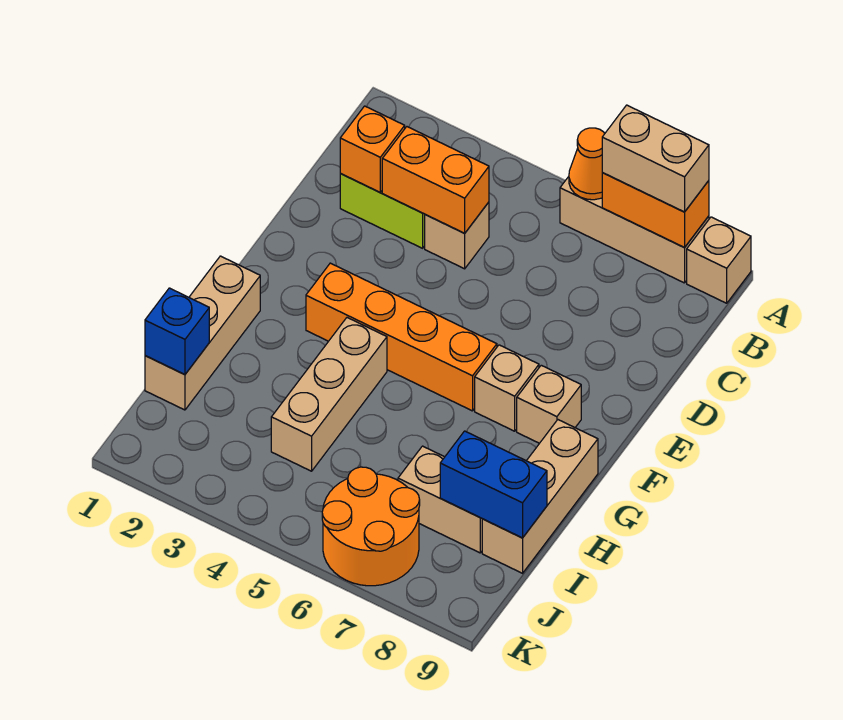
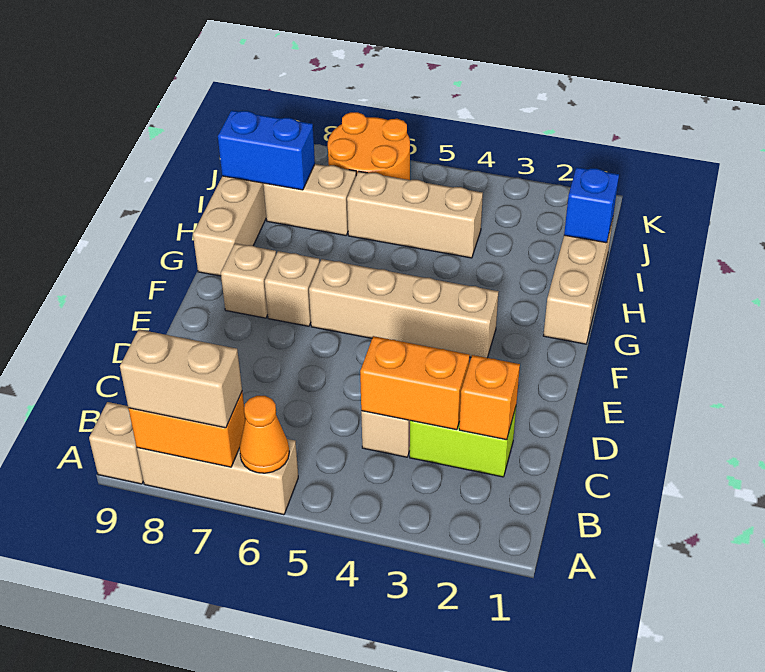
orange 1x4 brick [306,263,497,411] -> tan 1x4 brick [309,259,498,358]
tan 1x3 brick [271,318,387,471] -> tan 1x3 brick turned to [347,171,483,258]

